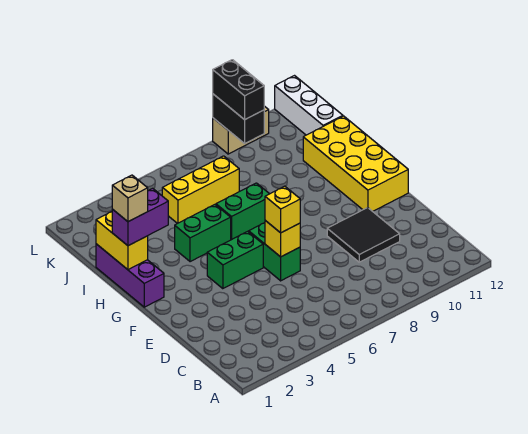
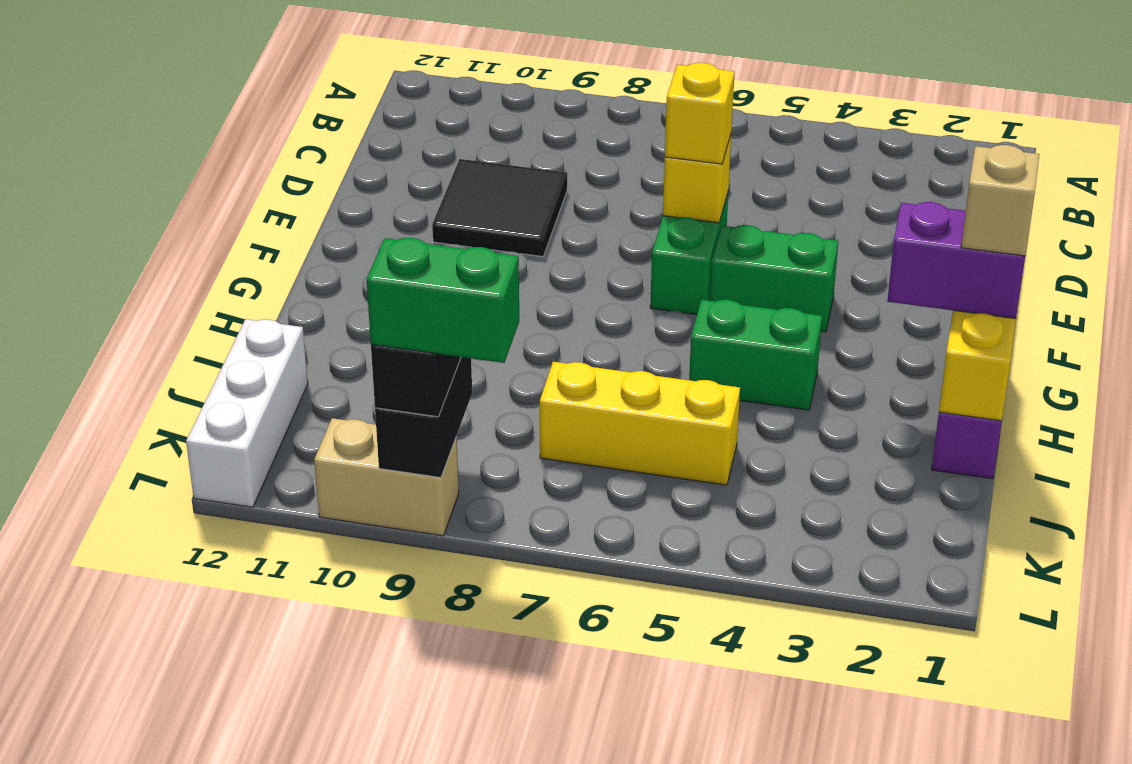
yellow 2x4 brick [303,116,408,211] -> none
green 1x2 brick [216,183,269,240] -> green 1x2 brick moved to [367,238,519,363]

